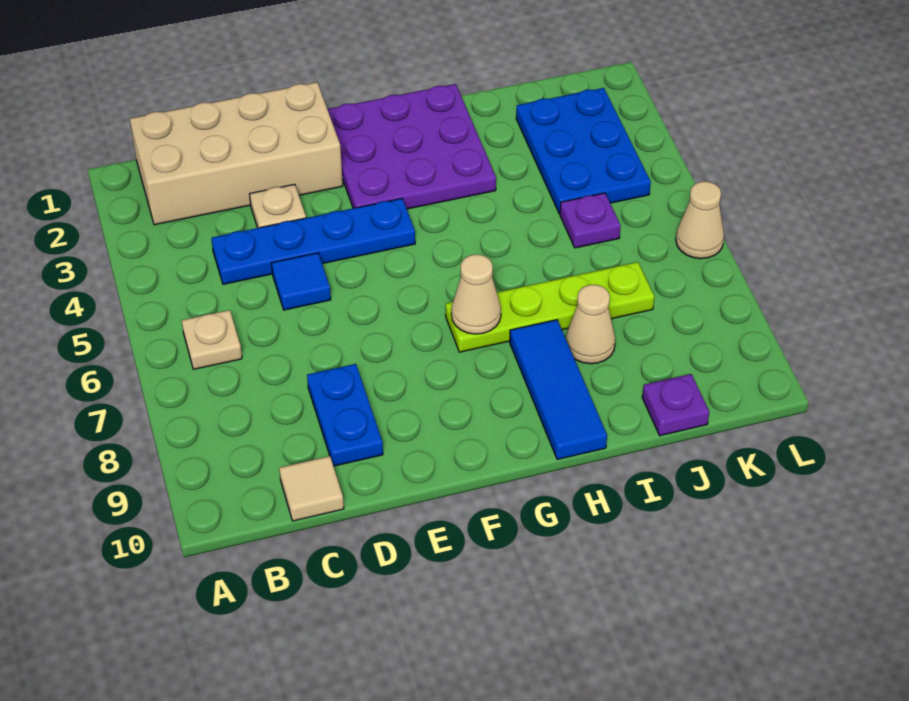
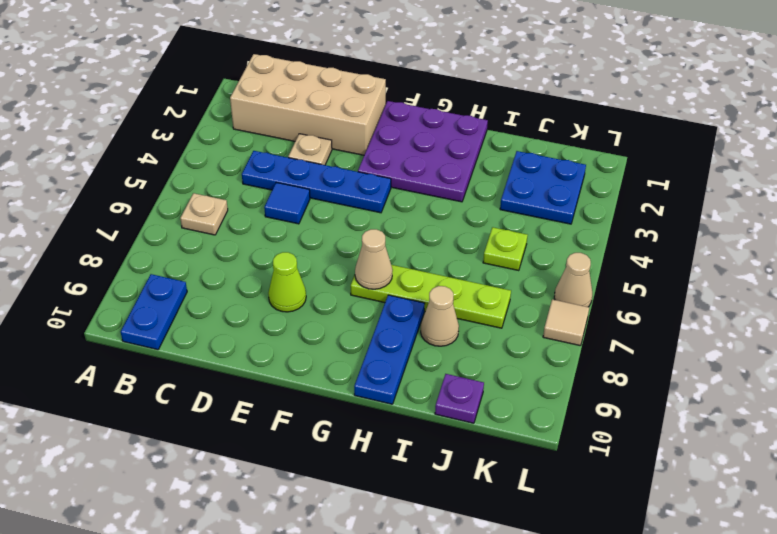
tan 1x1 tile [279,456,344,521] -> tan 1x1 tile moved to [543,299,589,346]
blue 1x2 plate [307,364,383,466] -> blue 1x2 plate moved to [121,274,187,350]
none -> lime 1x1 cone [268,252,306,312]
blue 1x3 tile [510,320,607,460] -> blue 1x3 plate [354,295,425,404]
blue 2x3 plate [516,88,651,214] -> blue 2x2 plate [500,151,586,224]
purple 1x1 plate [560,193,621,248] -> lime 1x1 plate [483,227,528,271]

